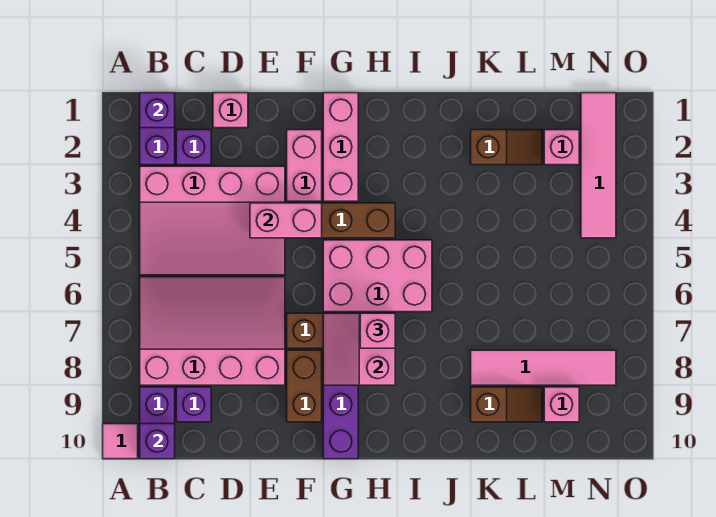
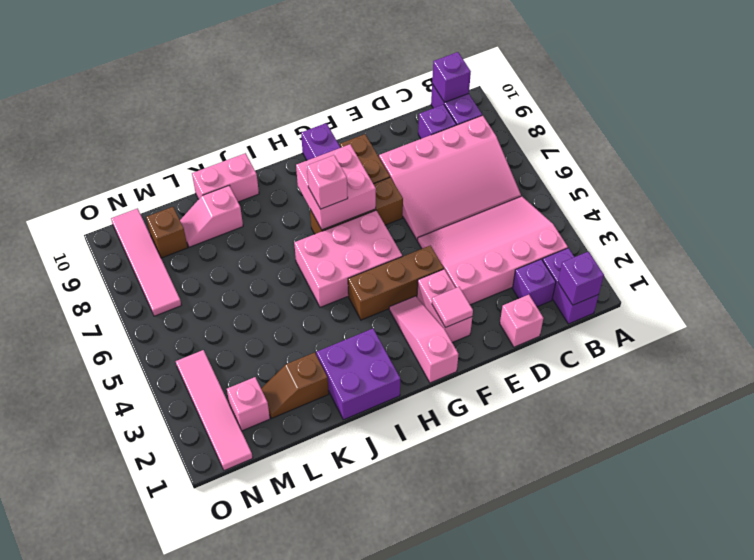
pink 1x1 tile [103,424,138,459] -> pink 1x1 tile moved to [432,287,473,328]
pink 1x2 brick [250,203,322,238] -> pink 1x2 brick moved to [192,153,259,202]
pink 1x3 brick [323,93,358,201] -> pink 1x3 slope [389,296,458,383]
pink 2x2 slope [323,313,395,385] -> pink 2x2 brick [296,144,376,230]
none -> purple 2x2 brick [316,329,400,420]
pink 1x4 tile [471,350,616,385] -> pink 1x4 tile turned to [111,208,181,316]
brown 1x2 slope [471,387,542,422] -> pink 1x2 slope [180,186,243,247]
pink 1x1 brick [544,387,579,422] -> brown 1x1 brick [146,207,188,258]

